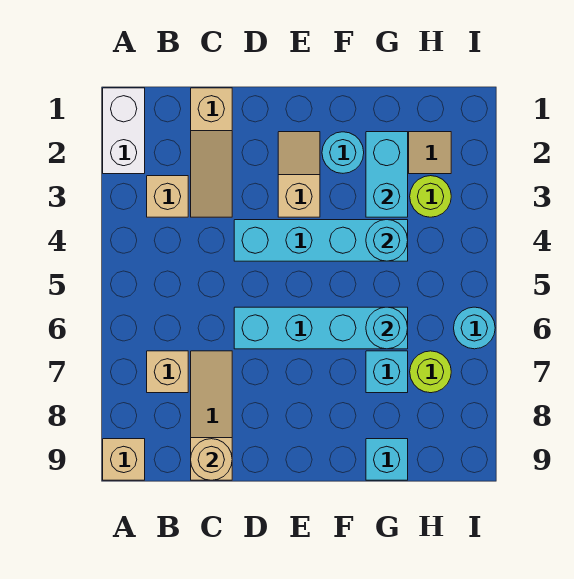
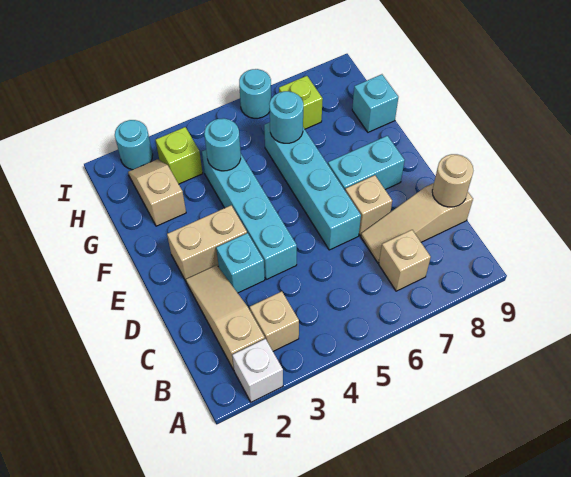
white 1x2 brick [103,88,145,174] -> white 1x1 brick [232,339,283,402]
tan 1x1 brick [103,439,145,480] -> tan 1x1 brick moved to [345,175,392,236]
tan 1x3 slope [191,88,232,217] -> tan 1x3 slope turned to [186,265,265,370]
tan 1x2 slope [278,132,320,217] -> tan 1x2 brick [167,205,247,281]
cyan 1x1 round brick [322,132,364,173] -> cyan 1x1 round brick moved to [115,120,153,170]
cyan 1x2 brick [366,132,408,217] -> cyan 1x2 brick moved to [328,136,405,190]
cyan 1x1 brick [366,351,408,393] -> cyan 1x1 brick moved to [216,233,265,293]
lime 1x1 round brick [410,176,451,217] -> lime 1x1 brick [156,127,203,184]
lime 1x1 round brick [410,351,451,393] -> lime 1x1 brick [279,76,323,129]

